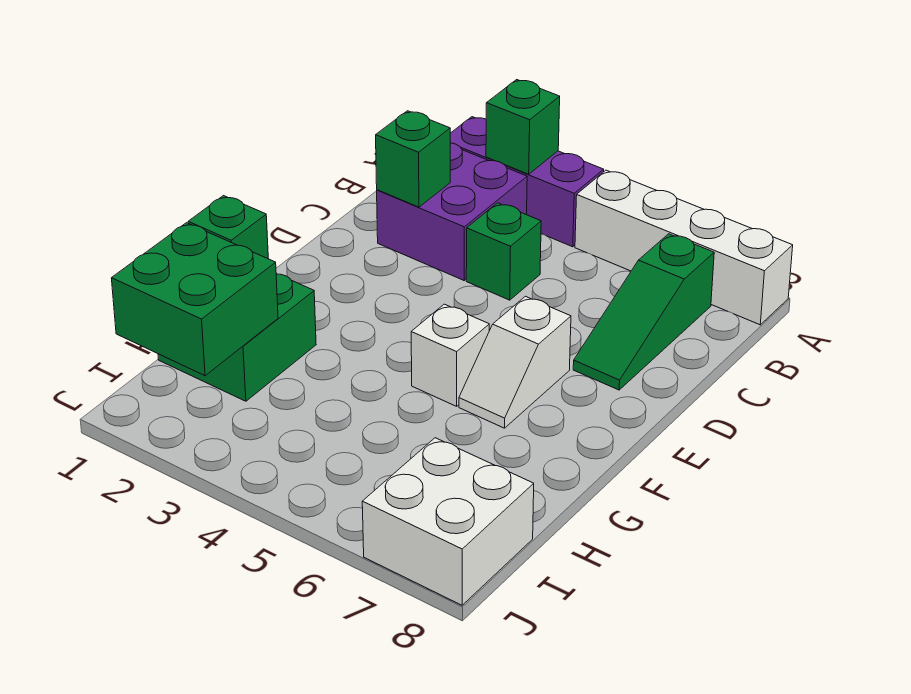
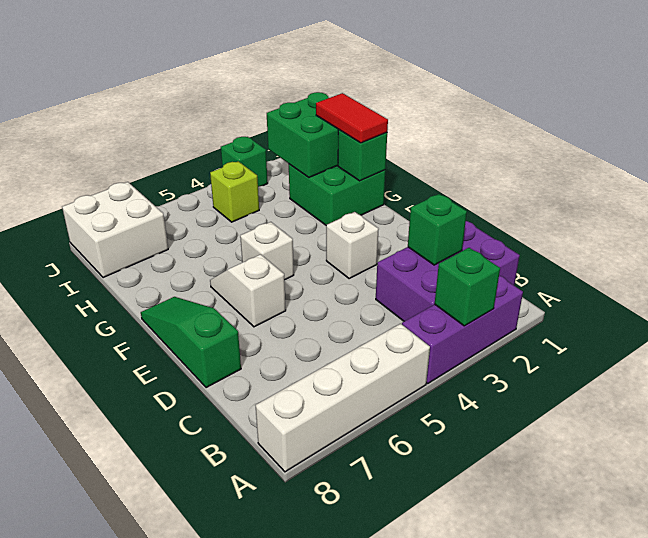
purple 2x2 brick [377,143,527,280] -> purple 2x3 brick [376,221,520,321]
green 1x3 slope [573,234,714,390] -> green 1x3 slope moved to [141,297,241,388]
green 1x1 brick [466,203,541,300] -> green 1x1 brick moved to [221,137,268,187]
none -> white 1x1 brick [326,212,379,279]
none -> red 1x2 tile [316,93,388,143]
none -> lime 1x1 brick [210,161,259,222]

